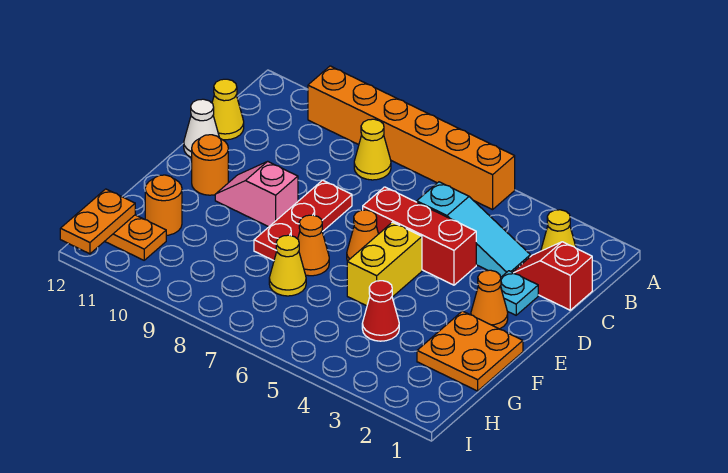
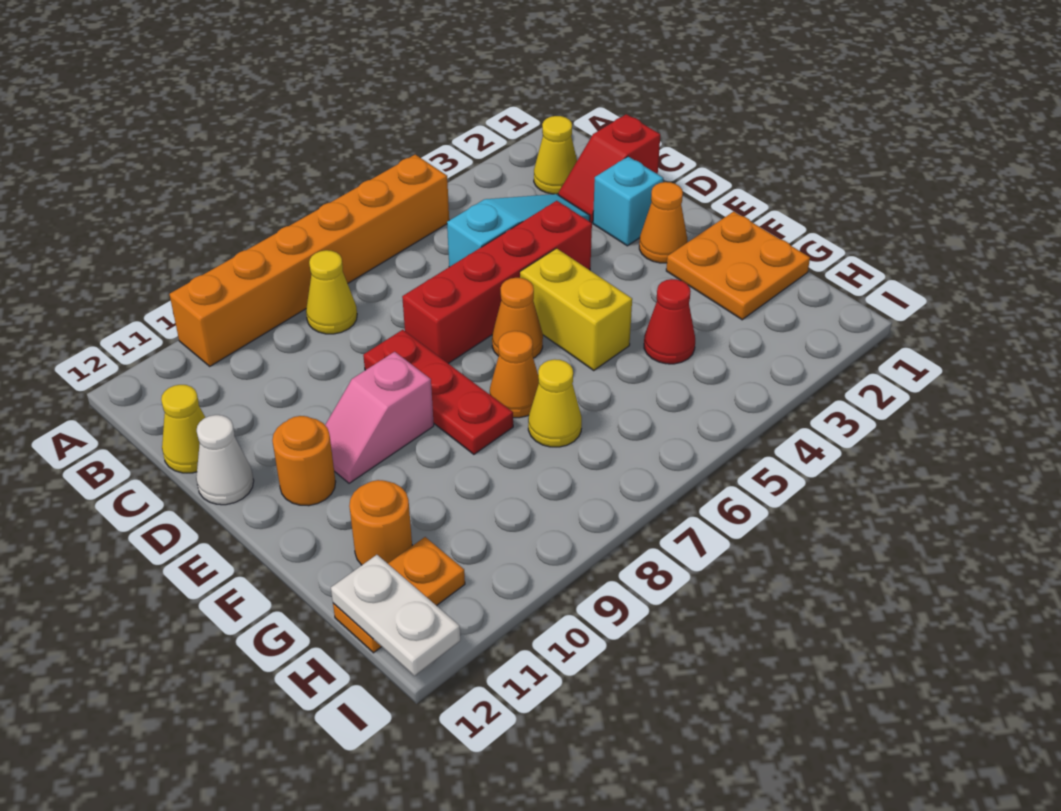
cyan 1x1 plate [501,271,538,315] -> cyan 1x1 brick [593,157,663,246]
red 1x3 brick [363,187,476,285] -> red 1x4 brick [402,201,592,364]
orange 1x2 plate [60,189,135,254] -> white 1x2 plate [331,555,460,676]

